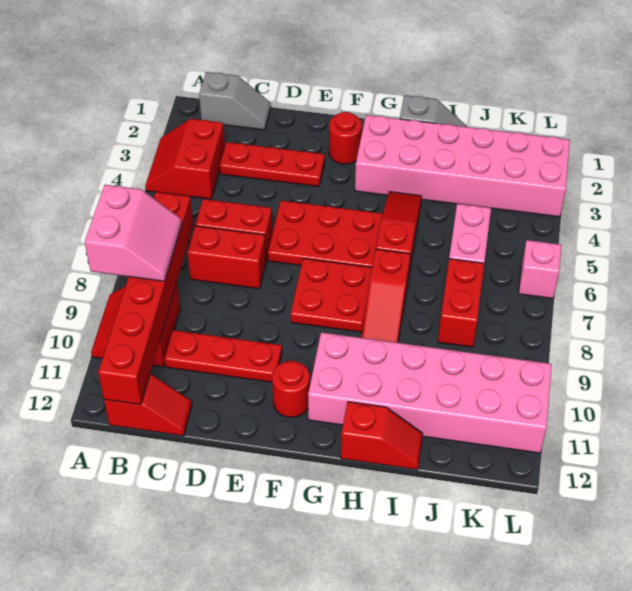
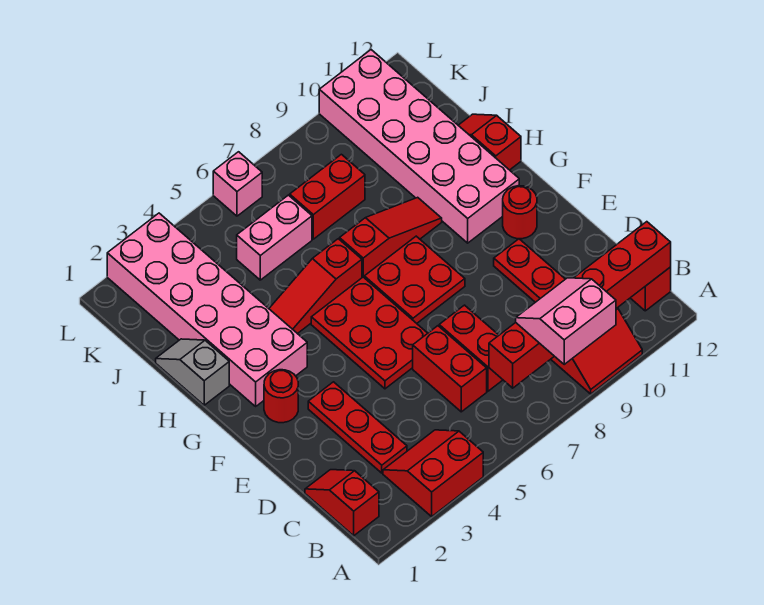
red 2x2 slope [145,119,225,199] -> red 2x2 slope turned to [383,430,483,516]
grey 1x2 slope [199,72,271,130] -> red 1x2 slope [305,470,379,536]

